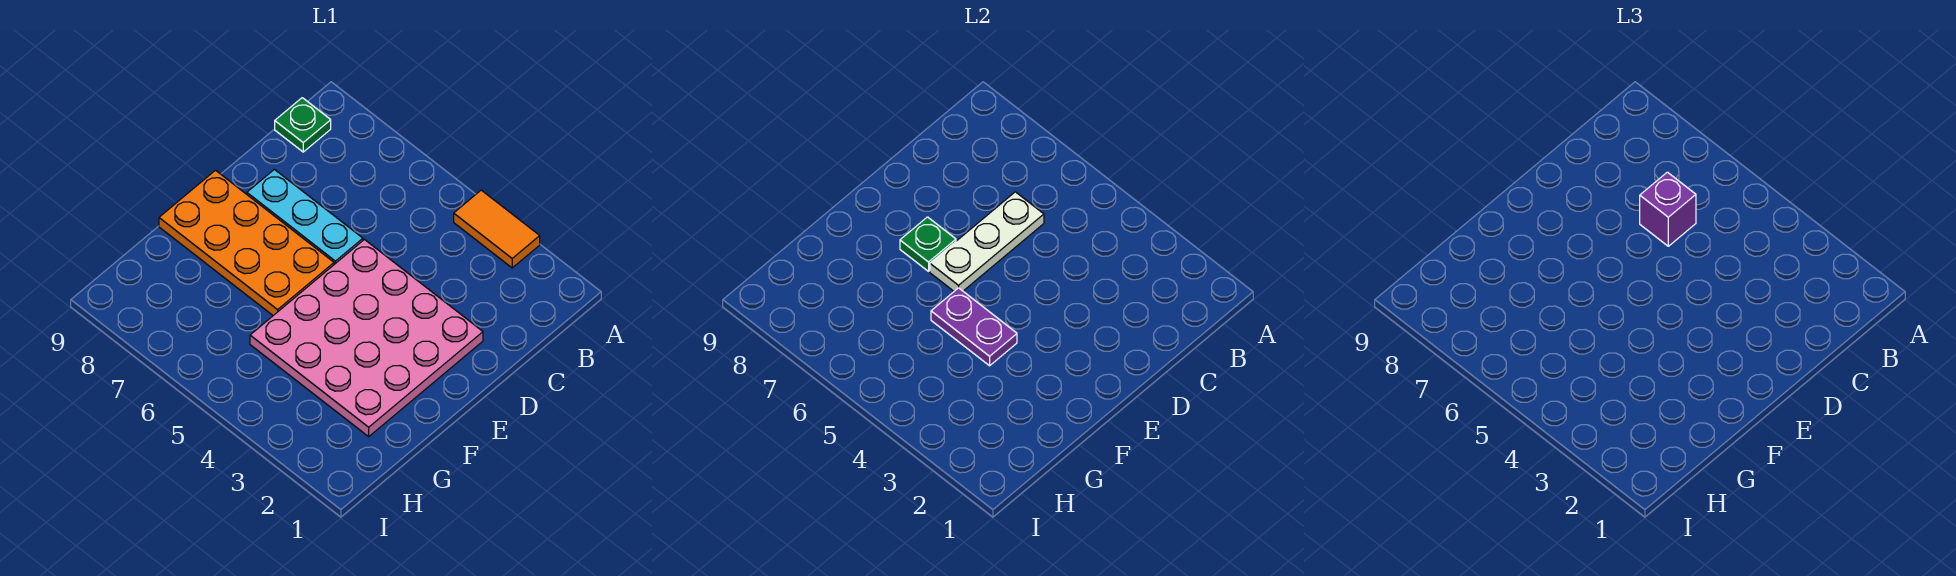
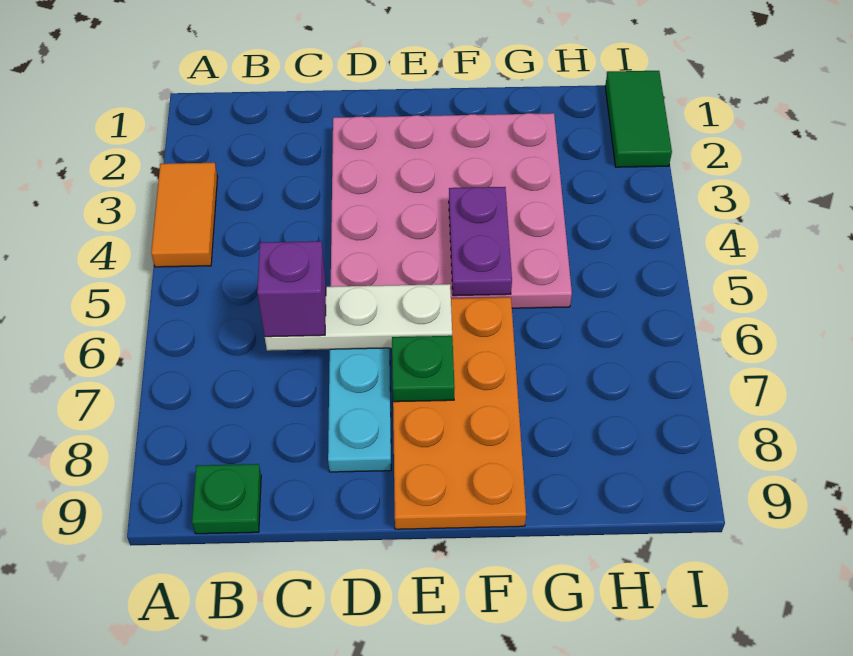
none -> green 1x2 tile [605,71,672,167]

